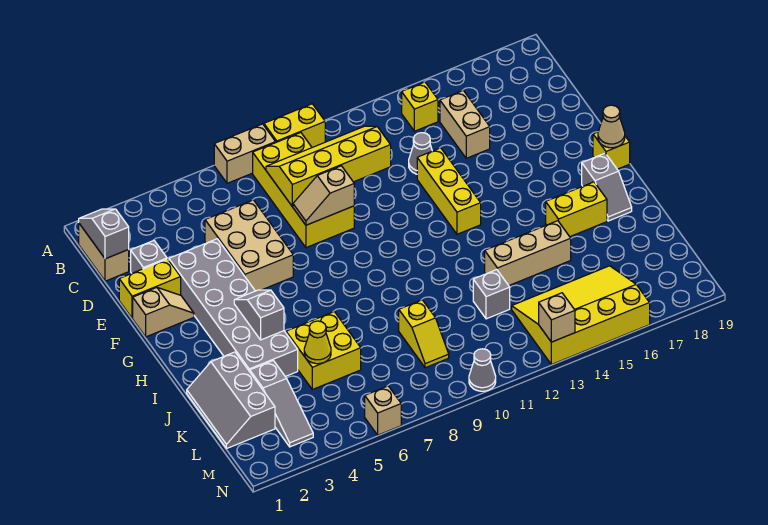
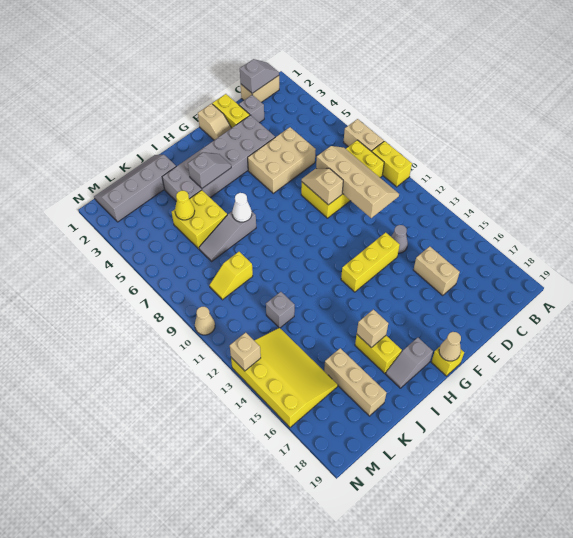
yellow 1x1 brick [402,82,438,131] -> none
yellow 2x4 slope [266,126,391,207] -> tan 2x4 slope [316,146,399,218]
tan 1x2 brick [440,91,490,158] -> tan 1x2 brick turned to [413,246,460,296]
none -> white 1x1 cone [232,193,252,222]
grey 2x3 slope [187,352,275,449] -> grey 2x4 slope [94,155,176,222]
tan 1x3 brick [485,221,571,285] -> tan 1x3 brick moved to [324,348,387,416]
grey 1x3 slope [249,361,313,447] -> grey 1x3 slope moved to [199,212,256,261]
tan 1x1 brick [365,386,401,435] -> tan 1x1 brick moved to [357,309,388,347]
grey 1x1 cone [469,349,496,391] -> tan 1x1 cone [195,307,215,335]

